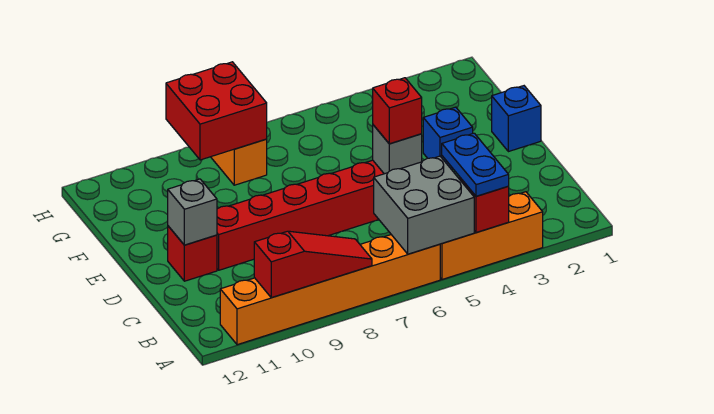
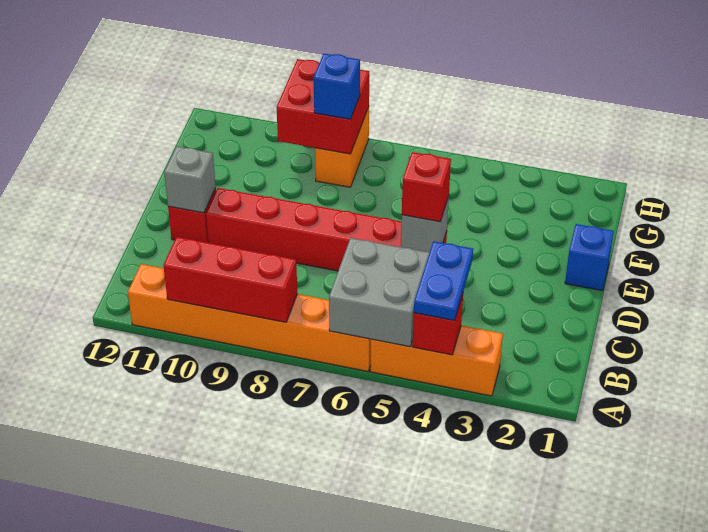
red 1x3 slope [254,231,372,298] -> red 1x3 brick [163,237,297,322]
blue 1x1 brick [423,107,473,170] -> blue 1x1 brick moved to [314,54,360,119]

